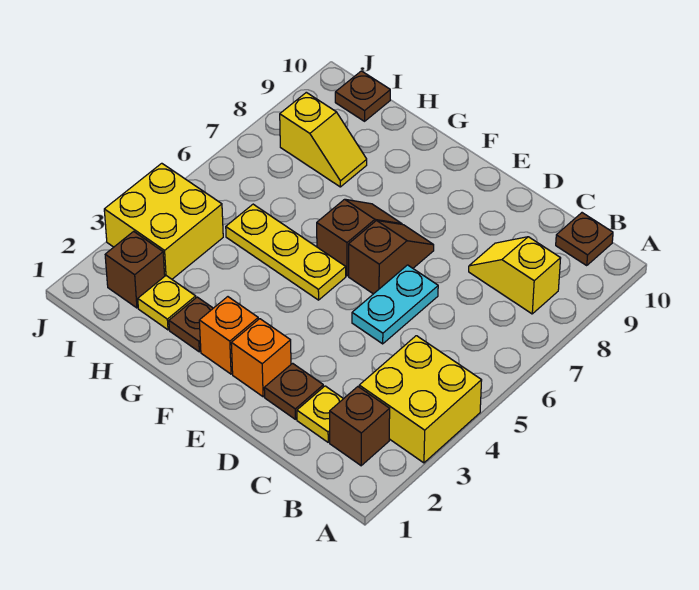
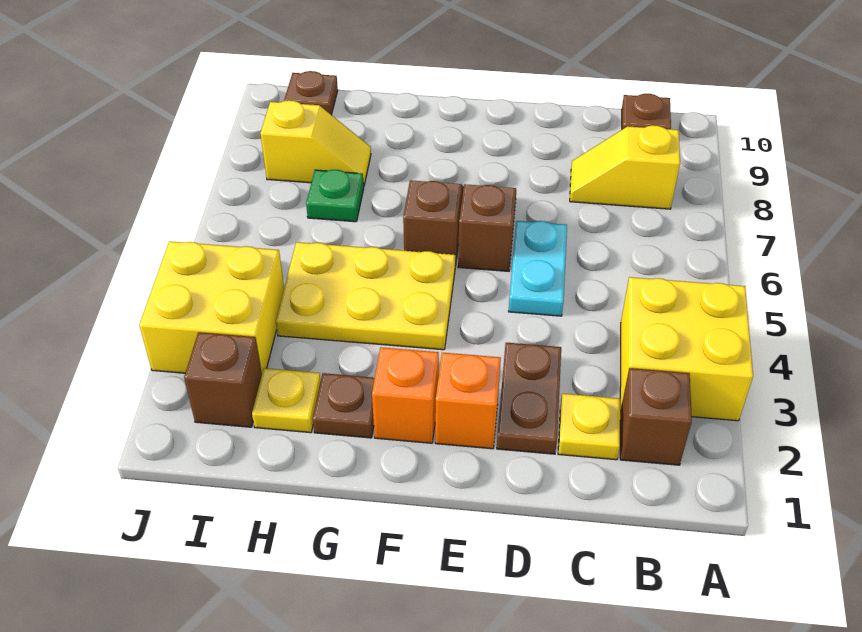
brown 1x1 plate [264,363,323,419] -> brown 1x2 plate [497,343,561,454]
yellow 1x3 plate [226,204,346,300] -> yellow 2x3 plate [276,242,456,350]
none -> green 1x1 plate [306,170,364,222]

